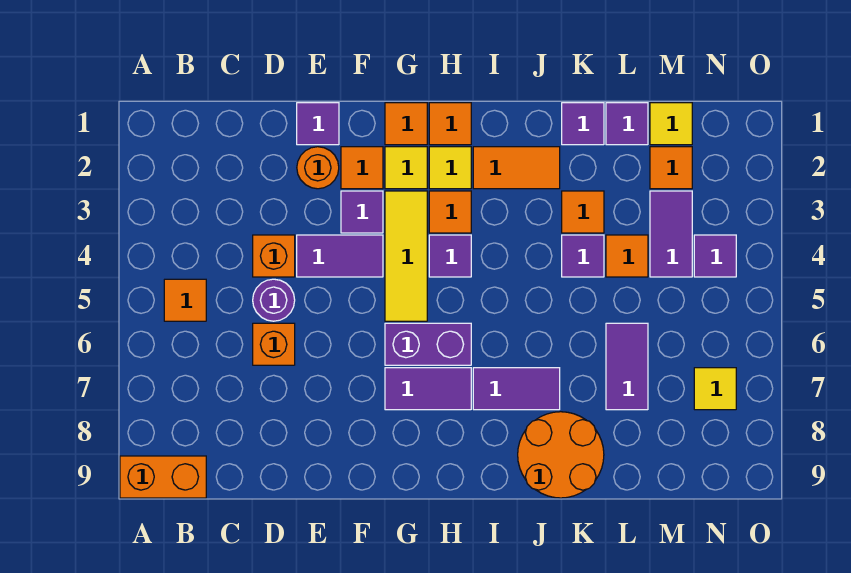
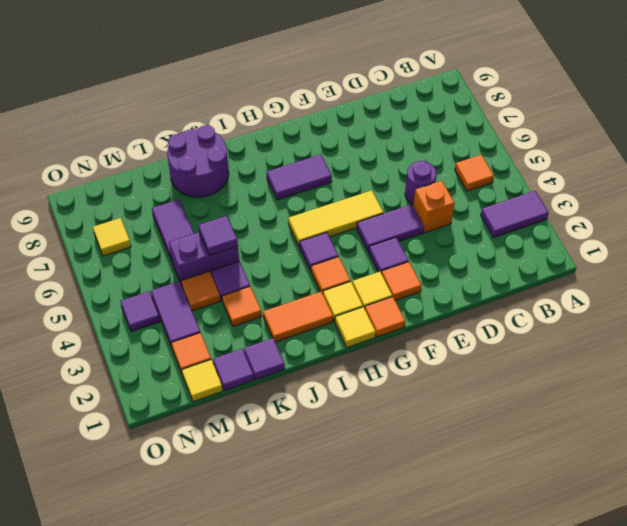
orange 1x2 brick [120,456,206,498] -> none
orange 1x1 brick [253,323,295,365] -> none
purple 1x1 tile [297,103,339,145] -> purple 1x1 tile moved to [198,216,238,255]
orange 1x1 round brick [297,147,339,189] -> none
yellow 1x3 tile [385,191,427,321] -> yellow 1x3 tile turned to [288,190,383,247]
purple 1x2 brick [385,323,471,365] -> purple 1x2 brick moved to [169,232,239,285]
orange 1x1 tile [429,103,471,145] -> yellow 1x1 tile [335,307,376,347]
purple 1x2 tile [473,368,560,410] -> purple 1x2 tile moved to [481,191,549,237]
orange 2x2 round brick [518,412,604,498] -> purple 2x2 round brick [167,125,229,197]

